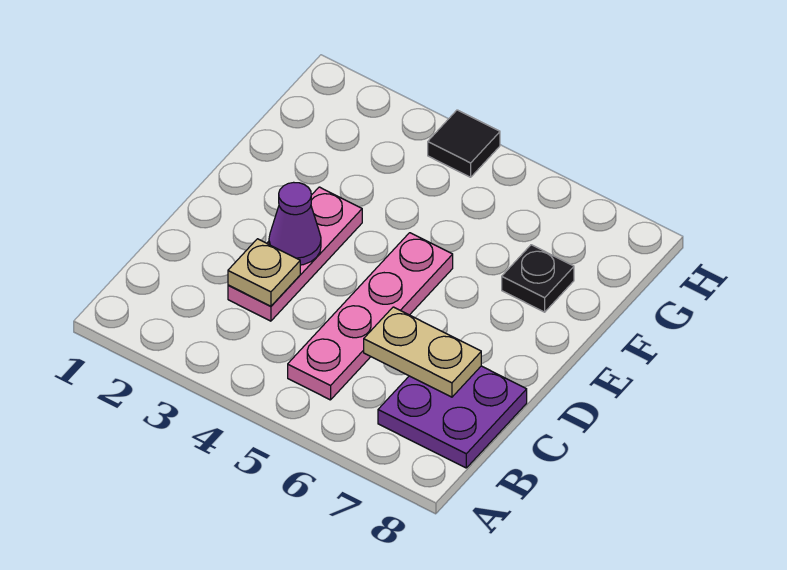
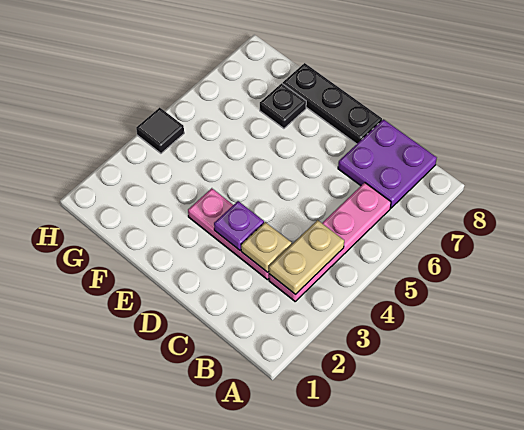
pink 1x4 plate [288,233,453,400] -> pink 1x4 plate turned to [269,183,391,301]
tan 1x2 plate [364,307,481,397] -> tan 1x2 plate moved to [269,220,344,295]
purple 1x1 cone [269,182,321,265] -> purple 1x1 plate [214,201,264,250]
none -> black 1x3 plate [283,63,382,144]

